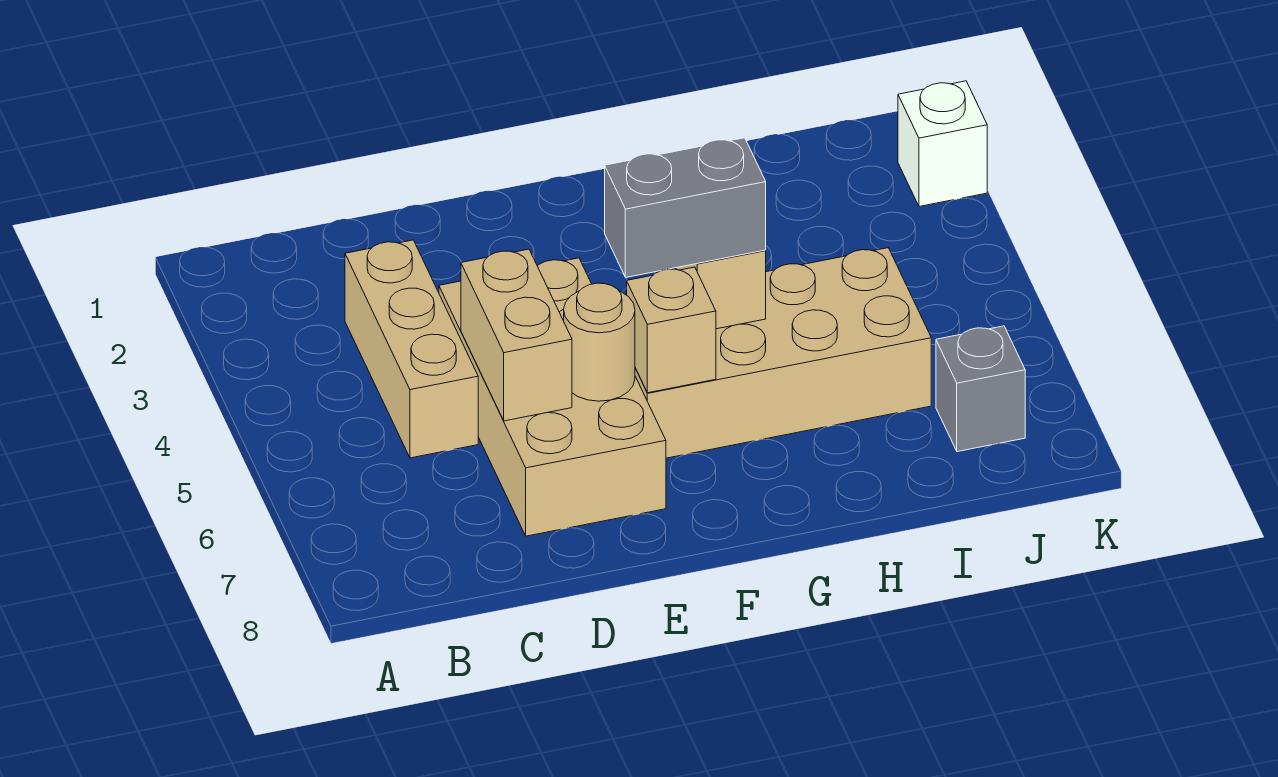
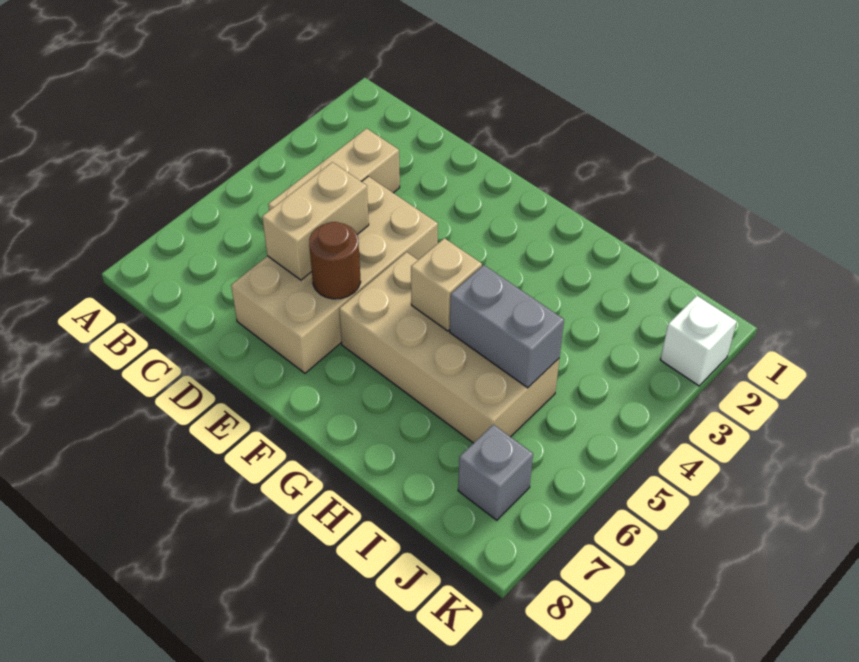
tan 1x1 round brick [564,283,635,401] -> brown 1x1 round brick [309,222,361,299]
grey 1x2 brick [605,138,766,277] -> grey 1x2 brick moved to [450,265,564,388]
tan 1x1 brick [627,267,716,393] -> none

